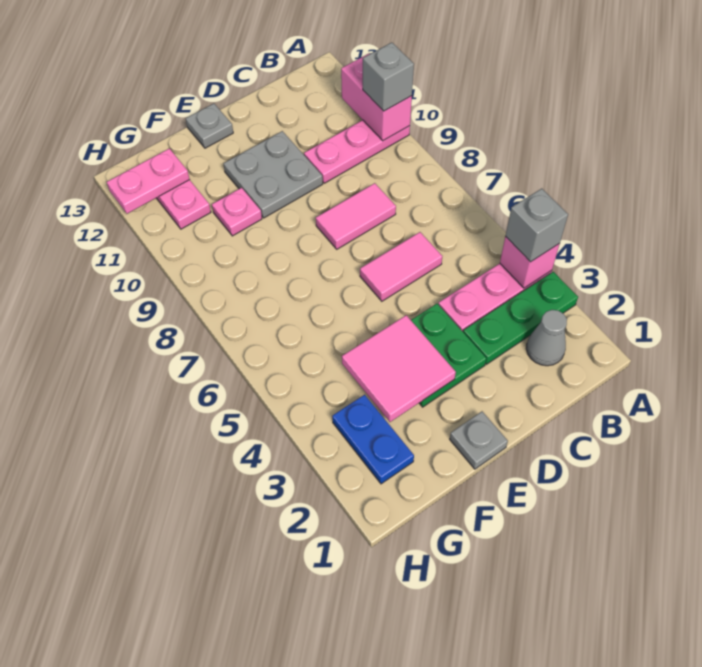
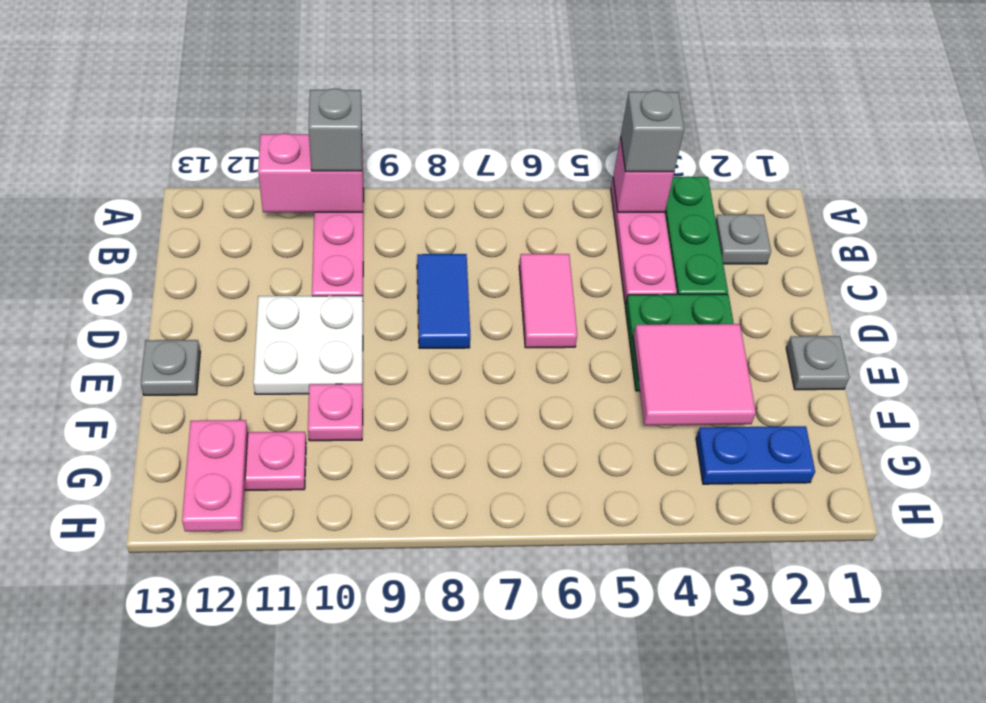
grey 1x1 cone [526,310,567,366] -> grey 1x1 plate [716,214,771,264]
pink 1x2 tile [316,183,396,249] -> blue 1x2 tile [417,254,470,348]
grey 2x2 plate [223,131,323,218] -> white 2x2 plate [253,296,363,394]

